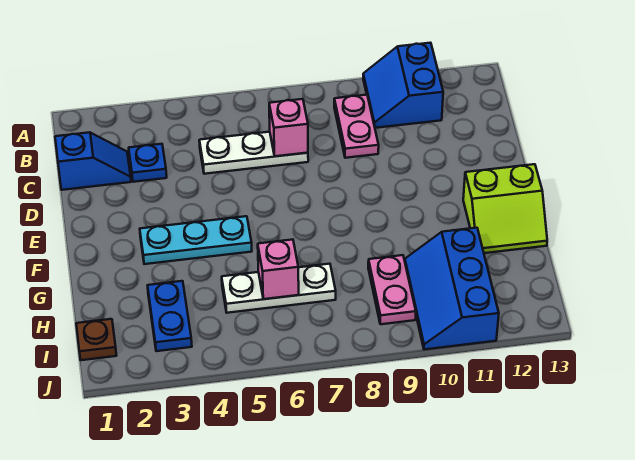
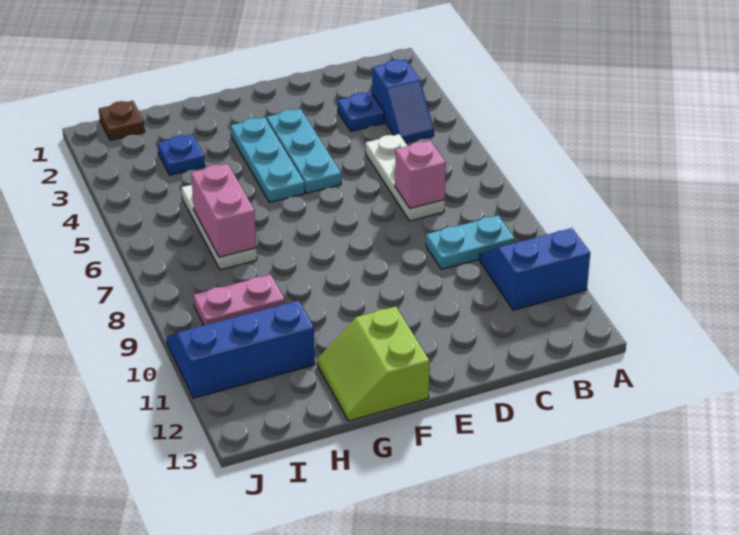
pink 1x2 plate [334,95,379,158] -> cyan 1x2 plate [426,215,515,269]
blue 1x2 slope [55,132,131,190] -> blue 1x2 slope moved to [372,59,434,143]
none -> cyan 1x3 plate [267,109,341,193]
blue 1x2 plate [148,281,192,351] -> blue 1x1 plate [158,134,205,175]
pink 1x1 brick [258,240,299,299] -> pink 1x2 brick [191,164,256,257]

